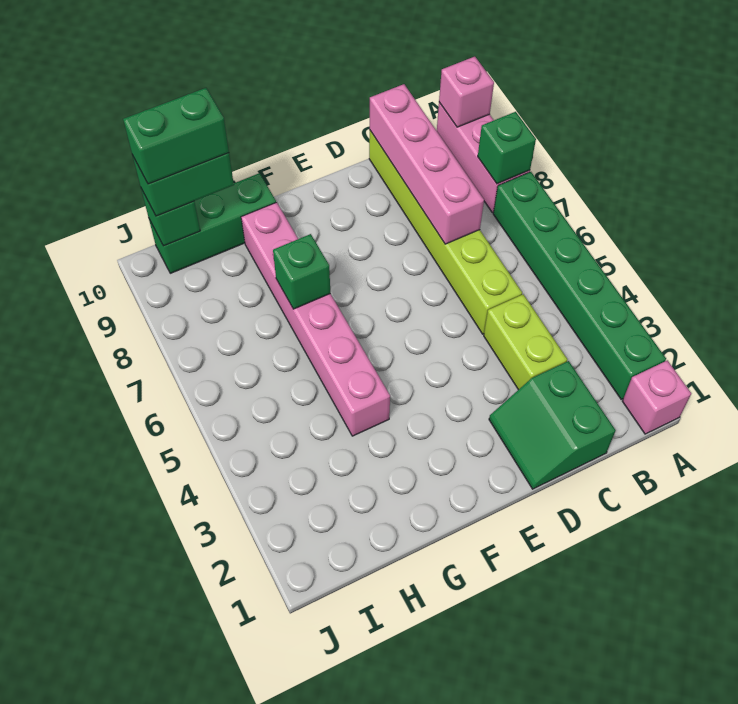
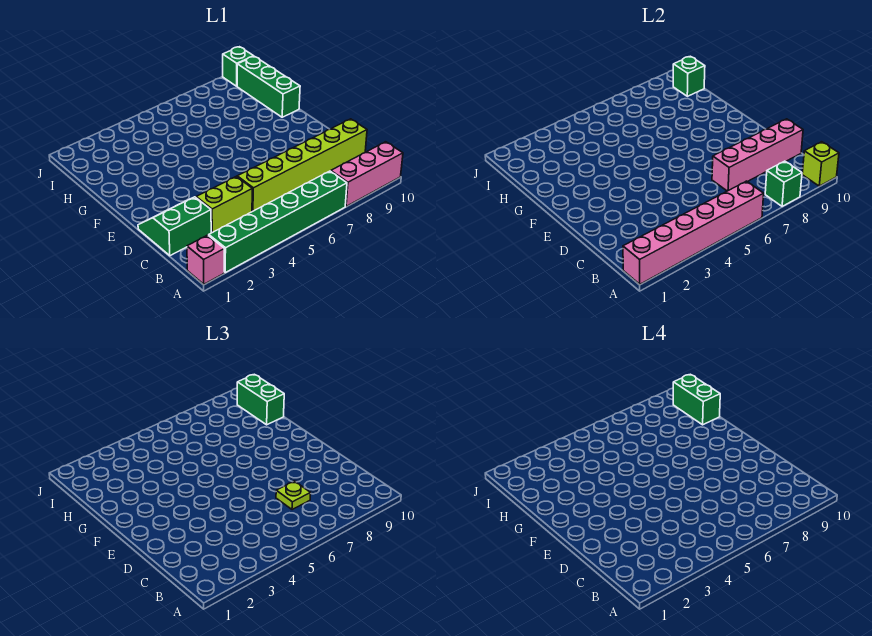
pink 1x1 brick [439,57,494,127] -> lime 1x1 brick [802,142,839,186]
none -> lime 1x1 plate [276,481,311,510]
pink 1x6 brick [241,202,390,436] -> pink 1x6 brick moved to [623,181,764,284]
green 1x1 brick [273,234,330,309] -> green 1x1 brick moved to [223,47,254,86]

